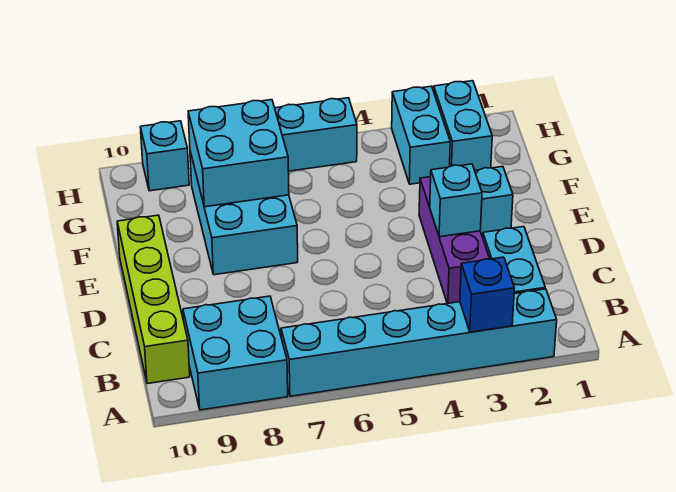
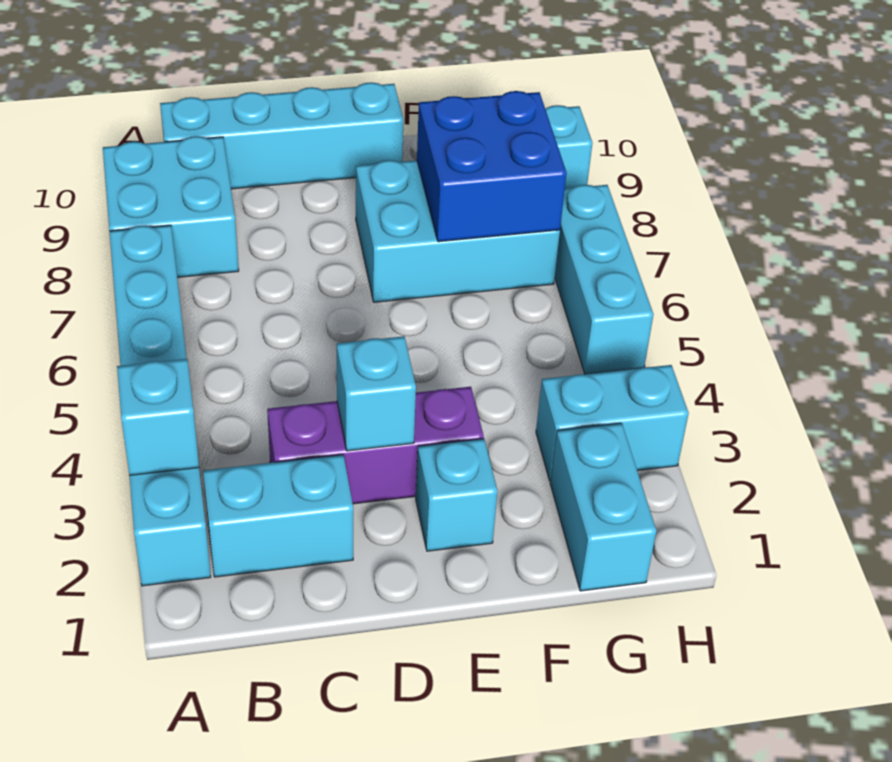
blue 1x1 brick [460,257,514,332] -> cyan 1x1 brick [117,359,199,475]
lime 1x4 brick [117,215,190,384] -> cyan 1x4 brick [160,82,403,189]
cyan 2x2 brick [188,100,289,207] -> blue 2x2 brick [417,91,567,242]
cyan 1x2 brick [434,81,492,170] -> cyan 1x2 brick turned to [550,423,657,591]

